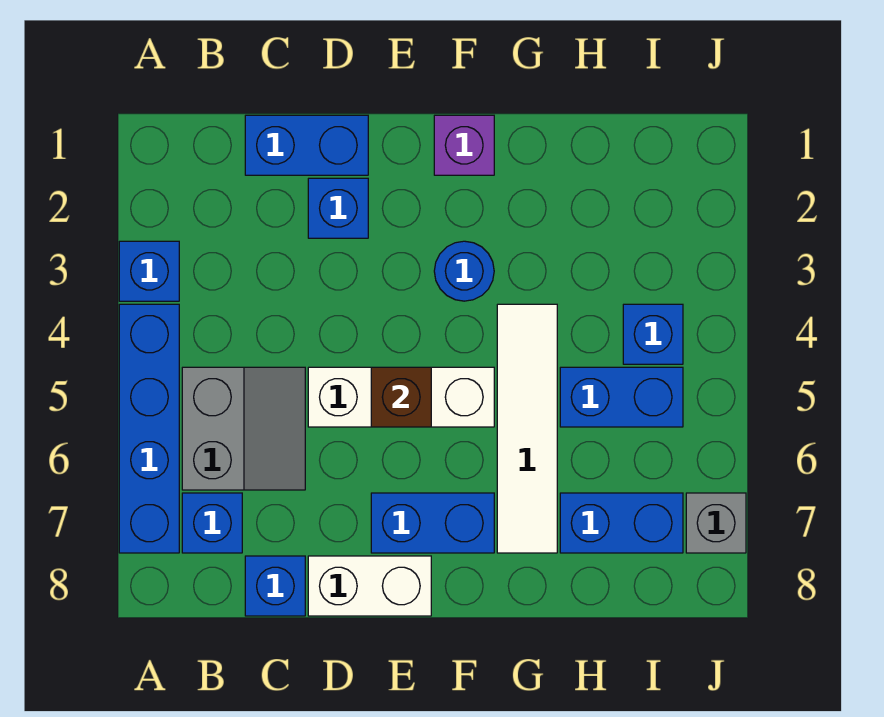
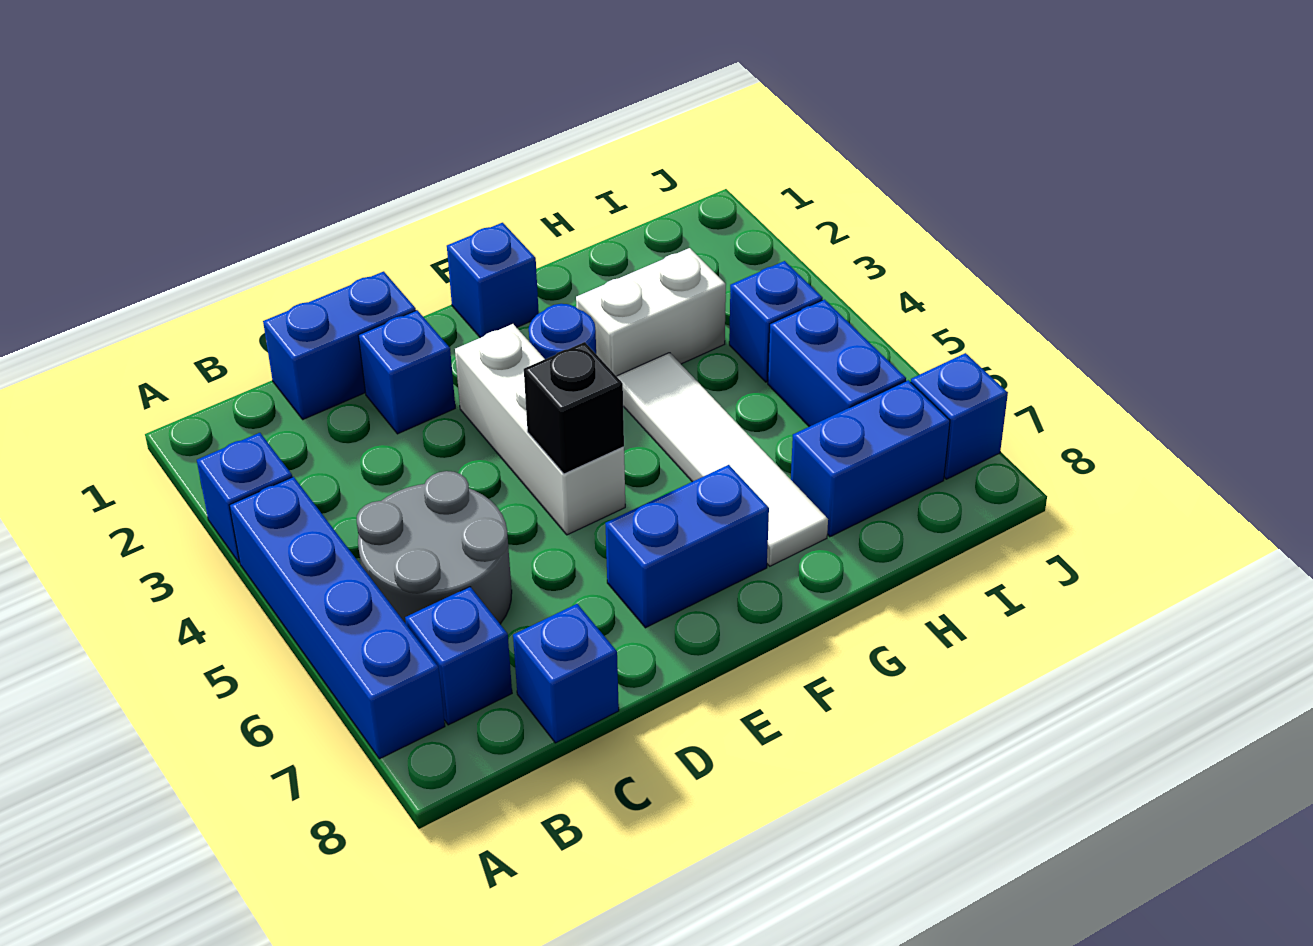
grey 2x2 slope [182,367,305,490] -> grey 2x2 round brick [357,471,512,624]
white 1x3 brick [308,367,494,427] -> white 1x3 brick turned to [455,324,625,535]
white 1x2 brick [308,556,431,616] -> white 1x2 brick moved to [576,248,726,376]
brown 1x1 brick [371,367,431,427] -> black 1x1 brick [524,342,624,474]
purple 1x1 brick [434,115,494,175] -> blue 1x1 brick [447,223,539,338]
blue 1x2 brick [560,367,683,427] -> blue 1x2 brick turned to [768,299,906,427]
grey 1x1 brick [686,493,746,553] -> blue 1x1 brick [911,353,1008,479]

